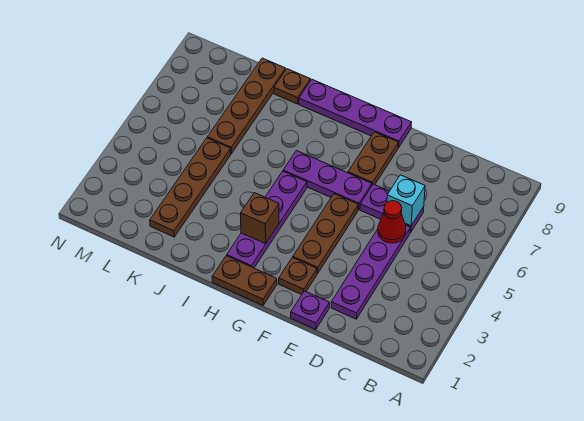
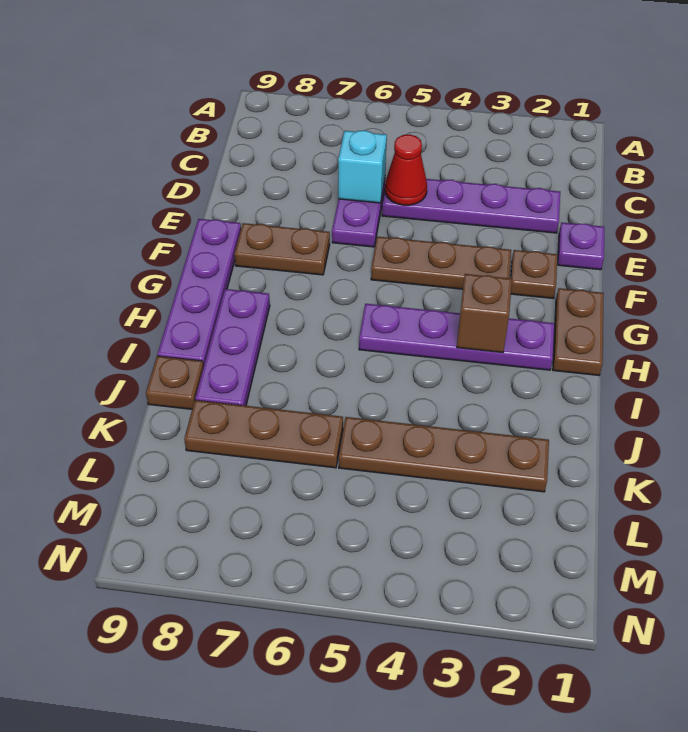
purple 1x3 plate [283,151,372,210] -> purple 1x3 plate moved to [195,289,270,406]
brown 1x4 plate [207,58,286,154] -> brown 1x3 plate [184,400,343,468]

